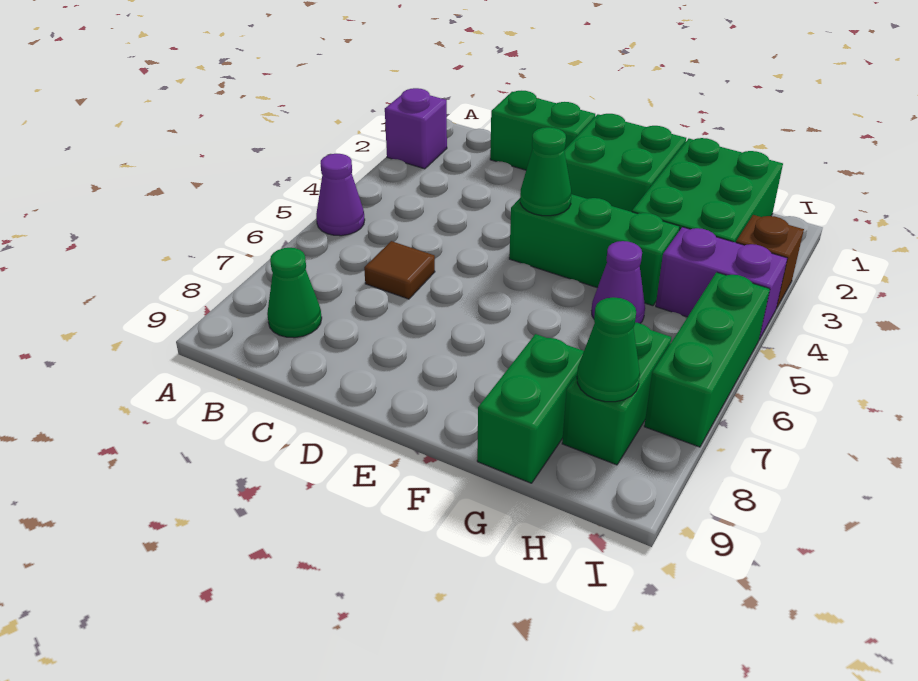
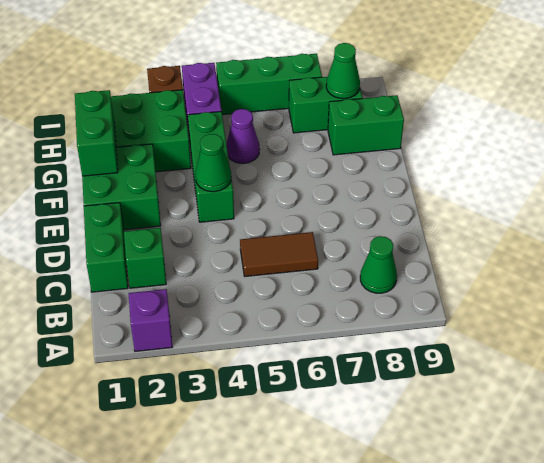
purple 1x1 cone [316,154,365,236] -> none
none -> green 1x1 brick [124,228,166,288]
brown 1x1 tile [364,241,435,299] -> brown 1x2 tile [240,232,318,277]
none -> green 1x2 brick [75,90,118,176]

